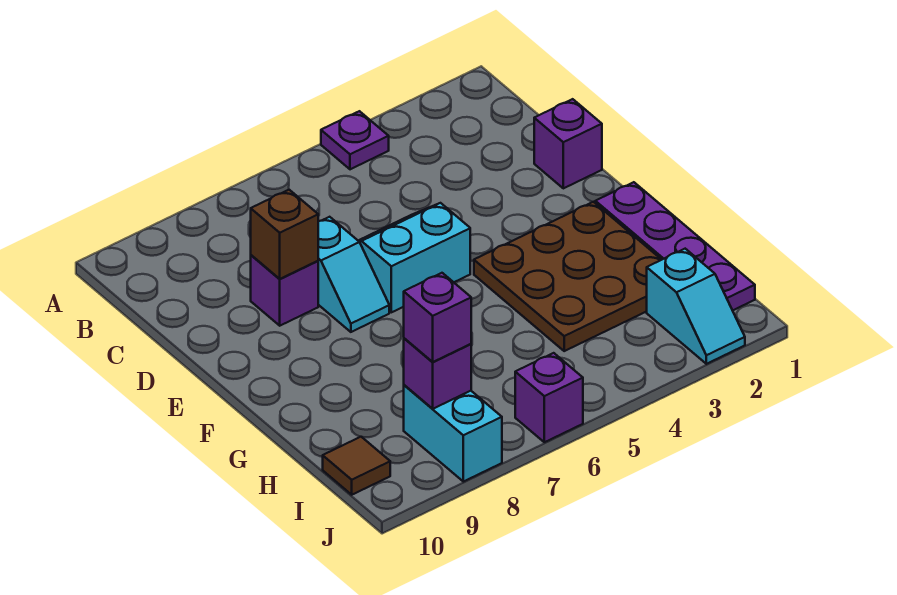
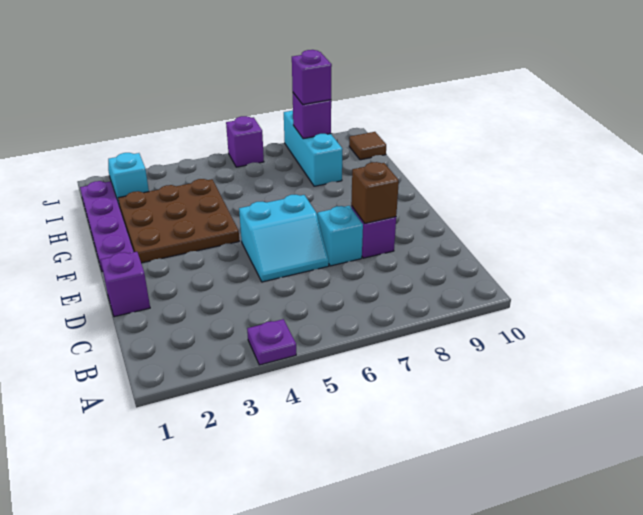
cyan 1x2 brick [404,385,502,482] -> cyan 1x3 brick [284,111,343,186]

